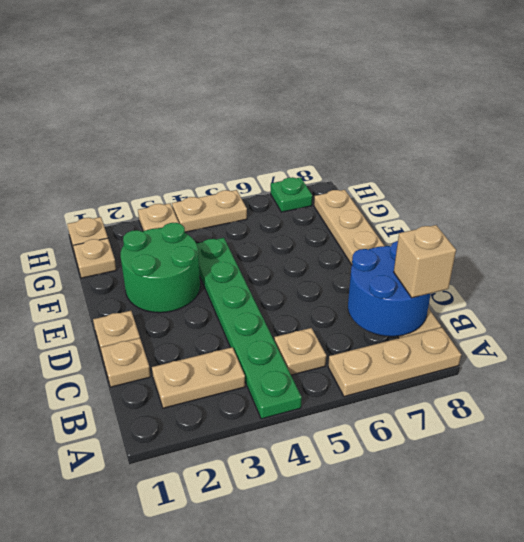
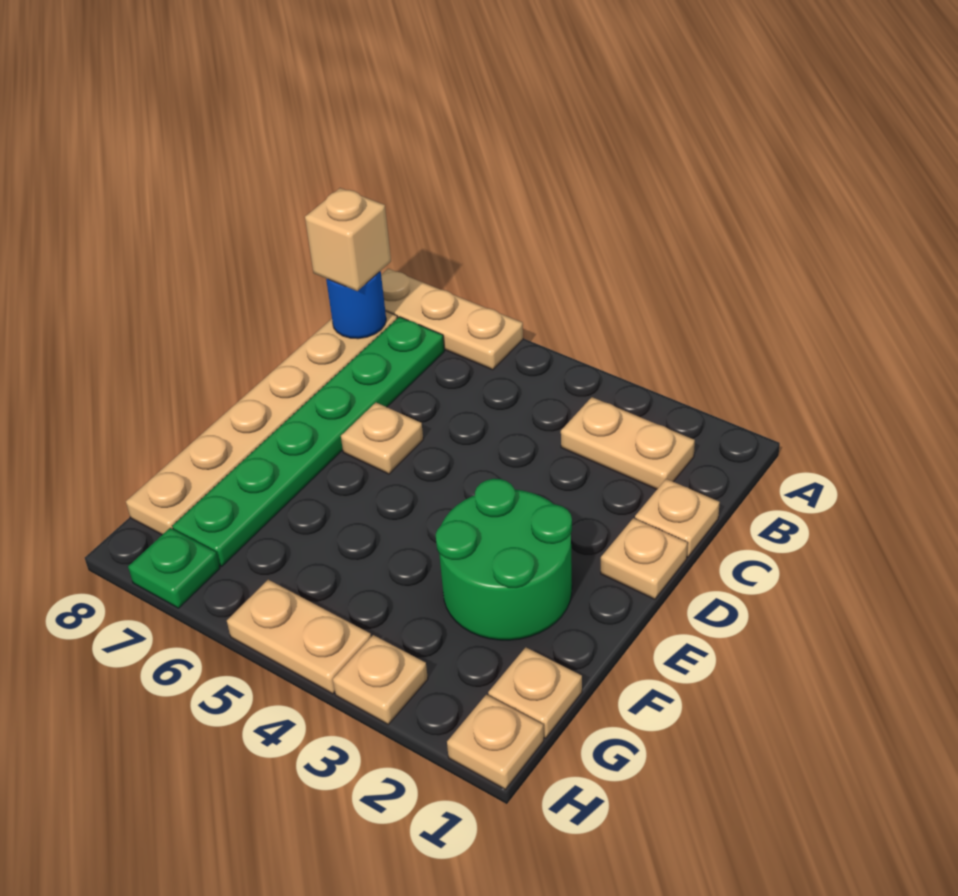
green 1x6 plate [197,238,302,419] -> green 1x6 plate moved to [172,317,444,566]
tan 1x1 plate [274,328,326,375] -> tan 1x1 plate moved to [341,403,423,474]
blue 2x2 round brick [348,241,431,336] -> blue 1x1 round brick [326,271,386,339]

